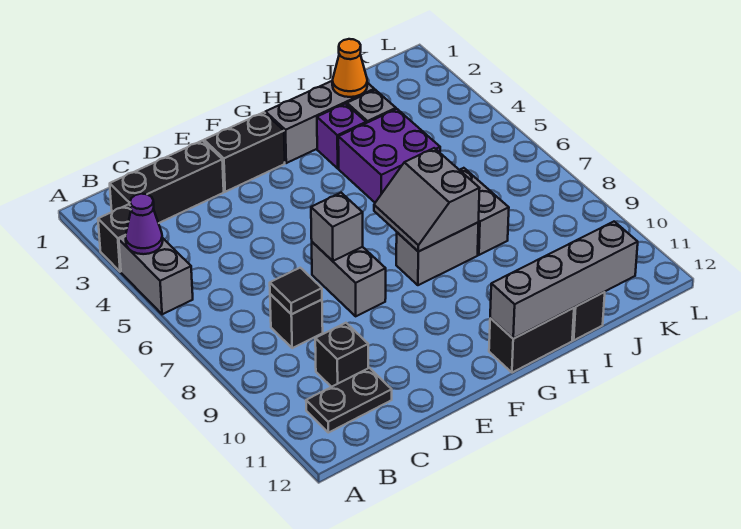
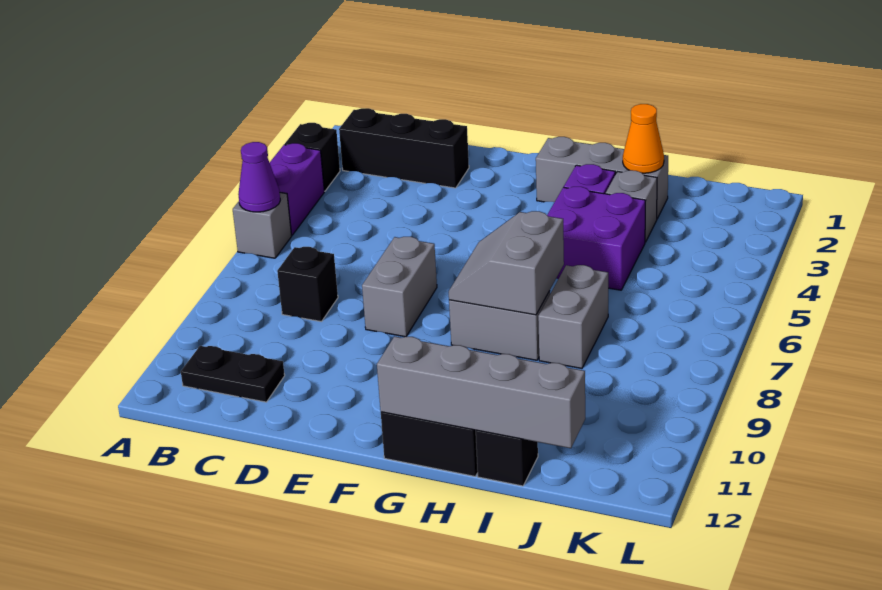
grey 1x2 brick [119,237,193,314] -> purple 1x2 brick [270,143,324,235]
purple 1x1 cone [125,194,163,254] -> purple 1x1 cone moved to [238,142,280,212]
black 1x1 tile [270,268,322,314] -> none
black 1x1 brick [315,323,368,387] -> none
black 1x2 brick [204,112,285,192] -> none
grey 1x1 brick [311,193,363,261] -> grey 1x1 brick moved to [233,193,292,258]

